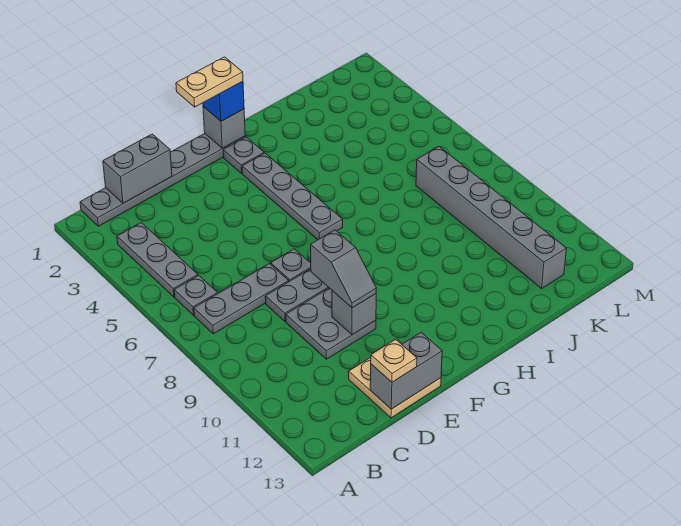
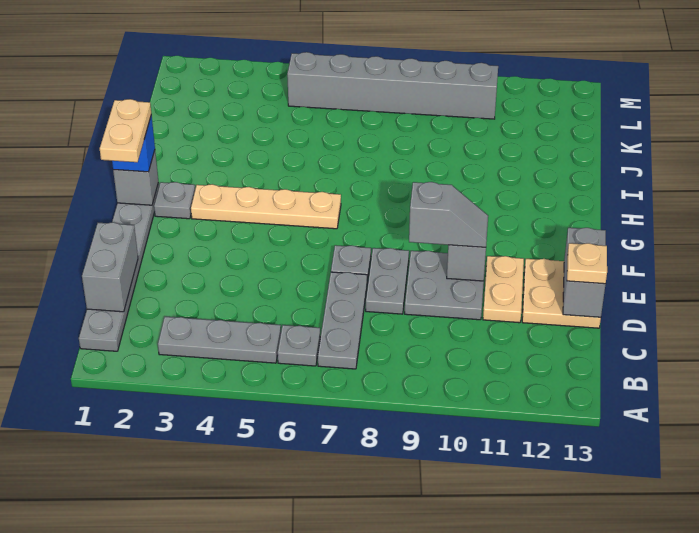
none -> tan 1x2 plate [483,256,524,323]
grey 1x4 plate [242,153,343,240] -> tan 1x4 plate [191,184,341,229]
grey 1x6 brick [416,146,567,288] -> grey 1x6 brick moved to [287,52,498,119]

